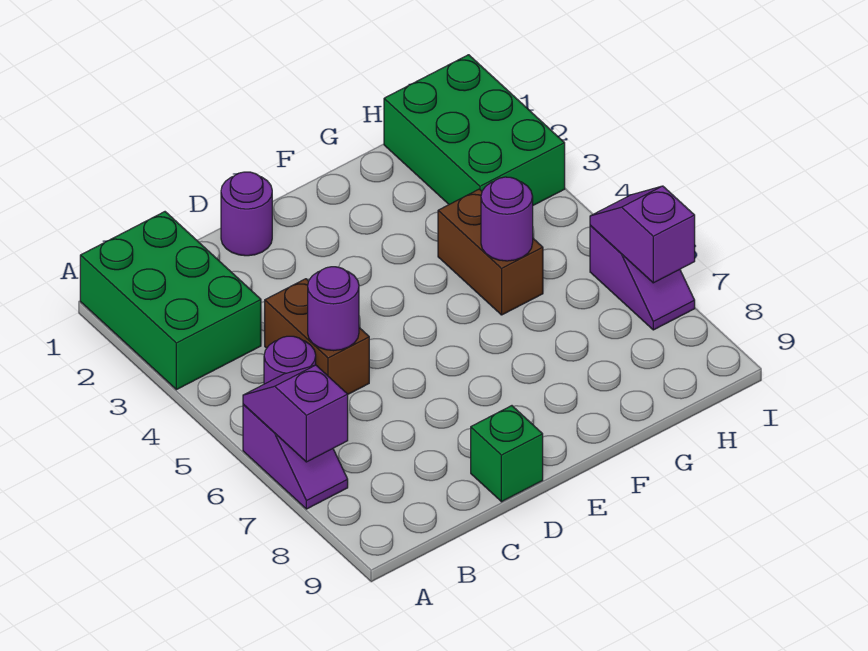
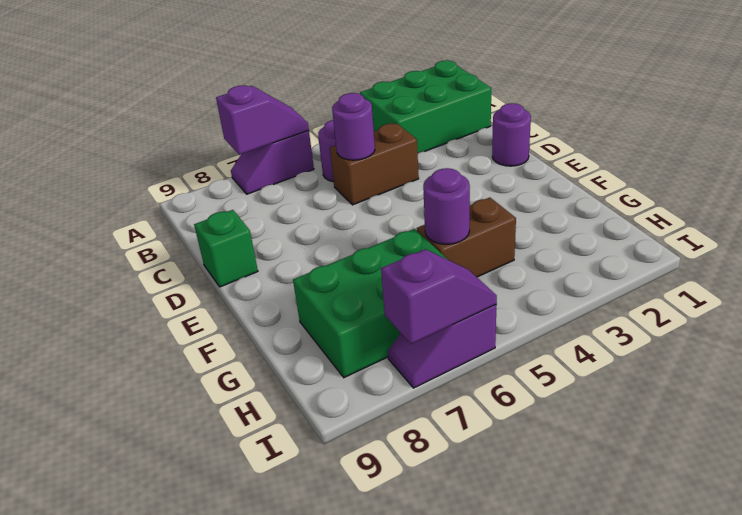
green 2x3 brick [384,55,565,205] -> green 2x3 brick moved to [293,229,448,378]

